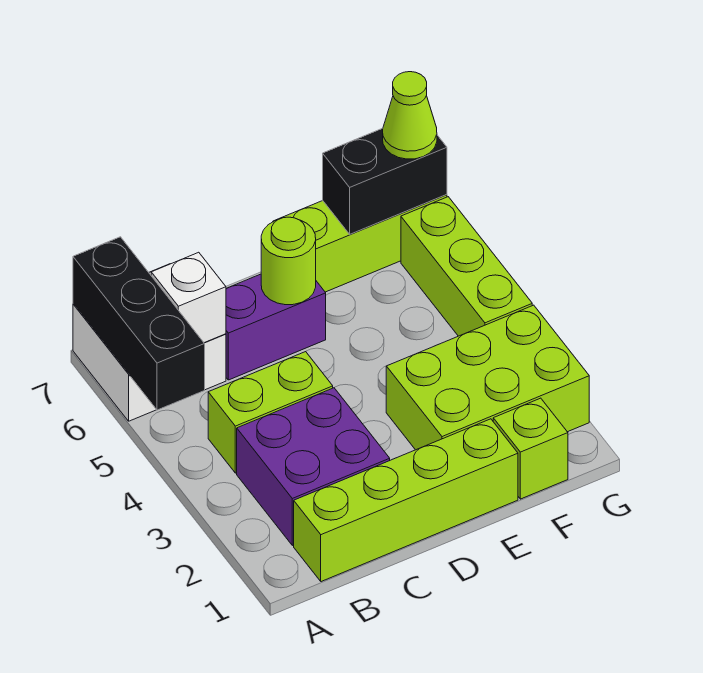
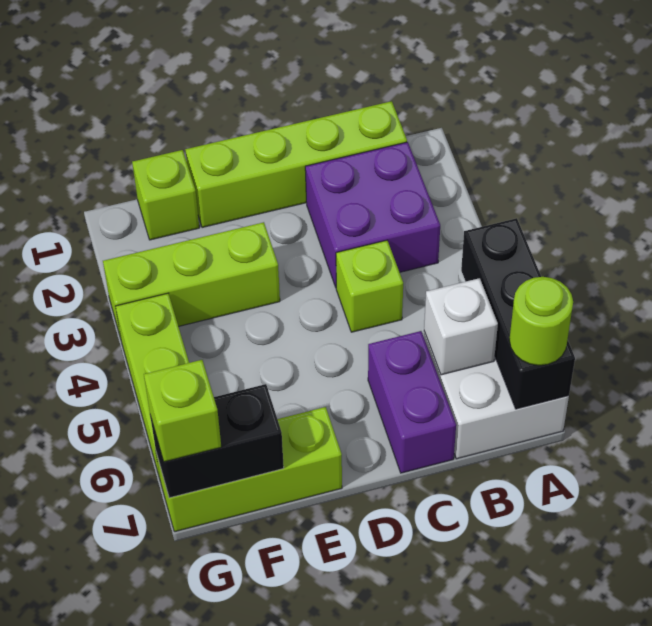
lime 1x2 brick [208,352,333,473] -> lime 1x1 brick [336,240,403,332]
purple 1x2 brick [226,274,326,380] -> purple 1x2 brick turned to [368,331,456,473]
lime 1x1 round brick [261,217,316,305] -> lime 1x1 round brick moved to [509,277,573,366]
lime 2x3 brick [386,305,589,450] -> lime 1x3 brick [103,222,280,338]
lime 1x1 cone [383,72,437,159] -> lime 1x1 brick [144,360,221,462]

